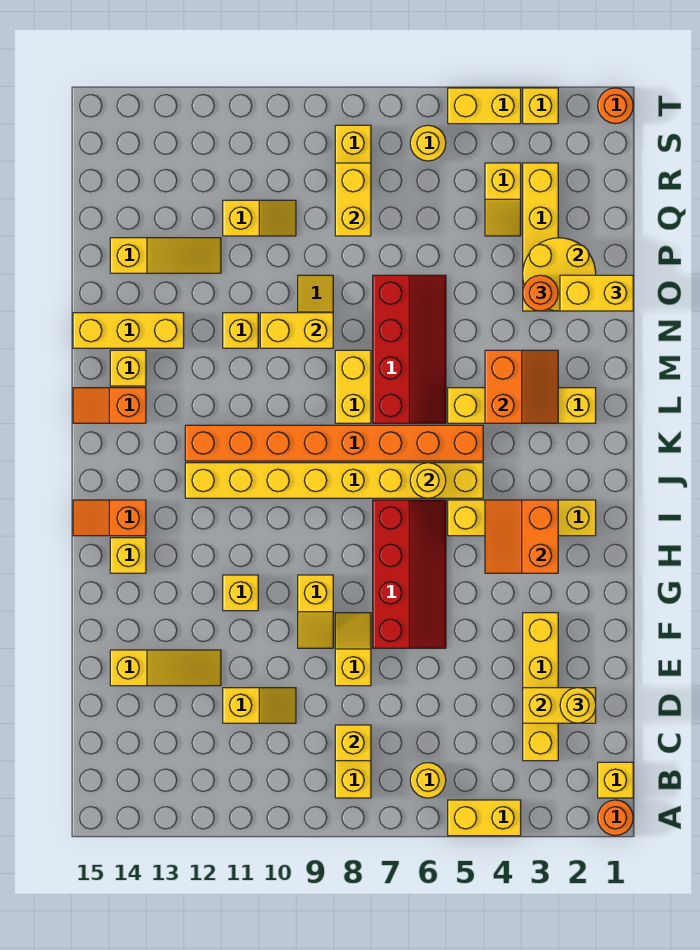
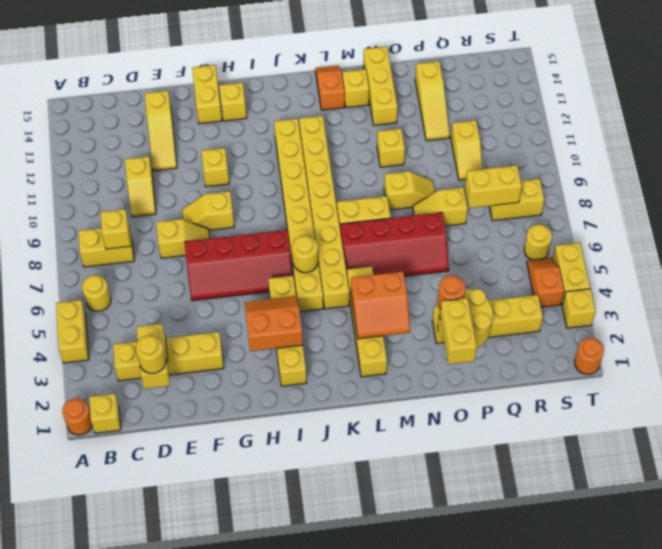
orange 1x2 slope [73,500,146,536] -> orange 1x2 slope moved to [527,258,564,307]
orange 1x8 brick [185,425,483,461] -> yellow 1x8 brick [299,116,349,309]
yellow 1x2 brick [260,313,333,348] -> yellow 1x2 brick moved to [192,65,222,124]
yellow 1x2 slope [485,163,521,236] -> yellow 1x2 slope moved to [413,187,468,226]

